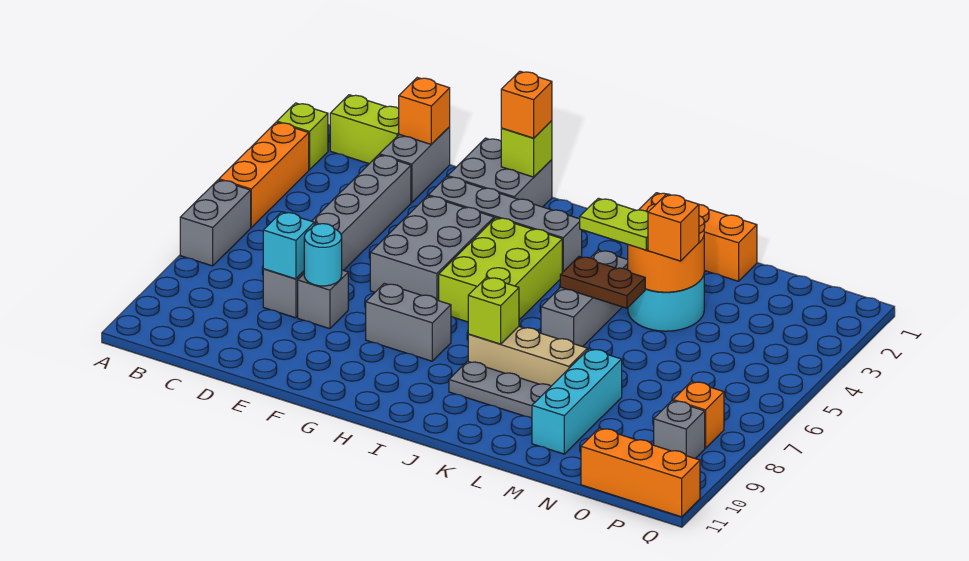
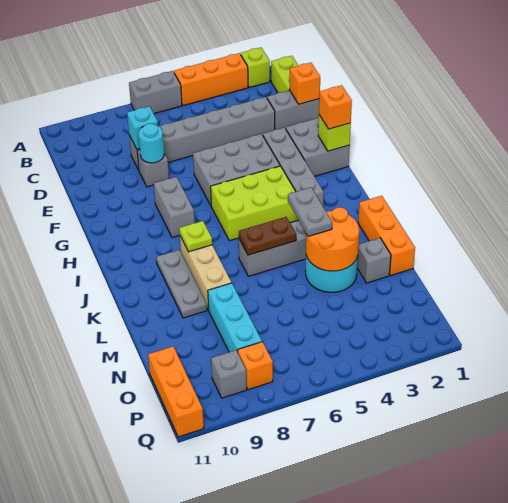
lime 1x1 brick [468,277,519,344] -> lime 1x1 plate [179,221,212,252]
lime 1x2 plate [580,198,648,250] -> grey 1x2 plate [288,187,332,236]
brown 1x2 plate [560,257,645,308] -> brown 1x2 plate turned to [239,217,296,255]
none -> grey 1x1 brick [357,238,391,283]
orange 1x1 brick [648,194,699,261] -> none
cyan 1x3 brick [532,349,622,454] -> cyan 1x3 brick turned to [208,283,262,352]

